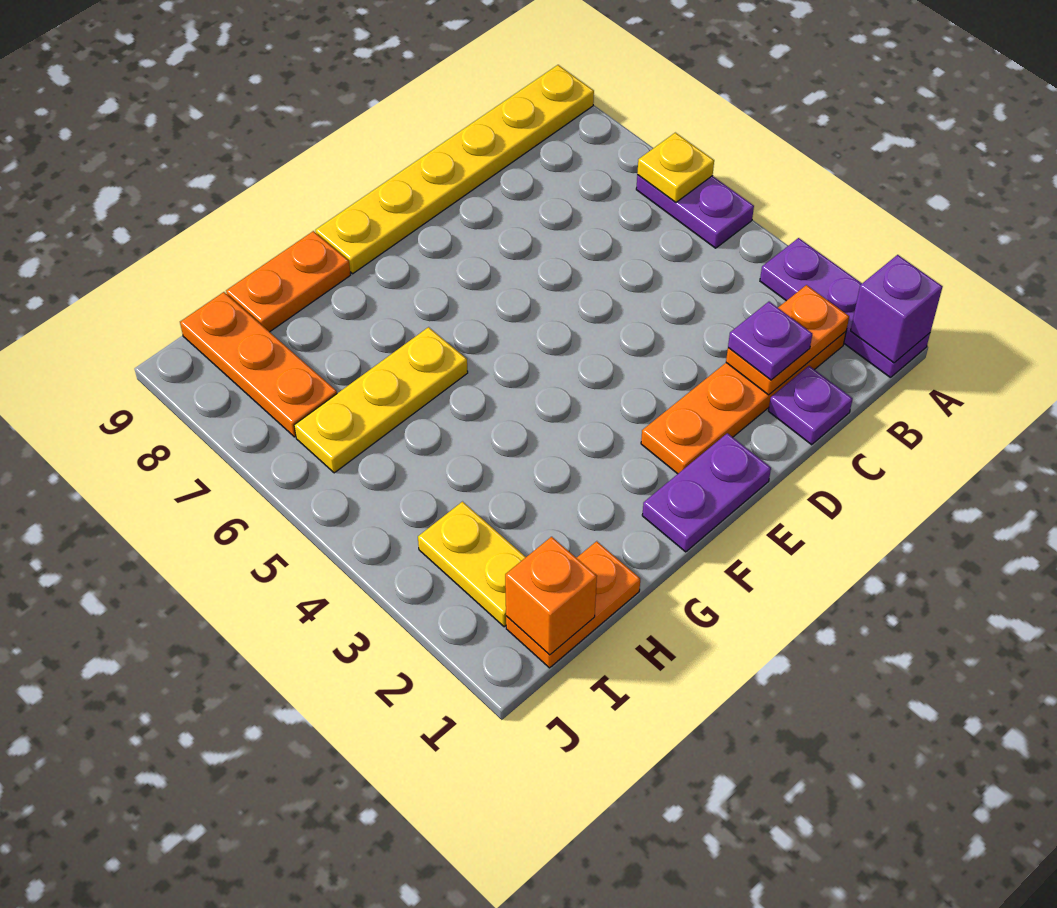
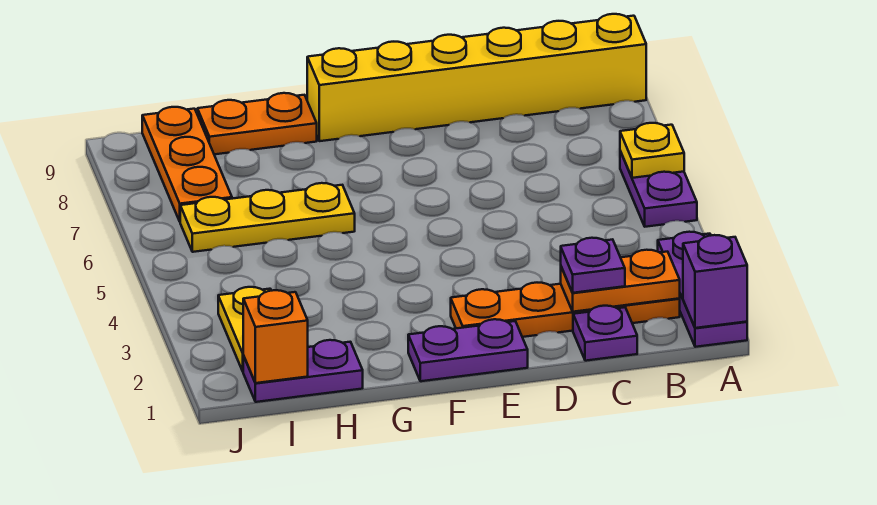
yellow 1x6 plate [316,65,594,274] -> yellow 1x6 brick [307,14,646,141]
orange 1x2 plate [506,541,640,668] -> purple 1x2 plate [243,340,363,402]

